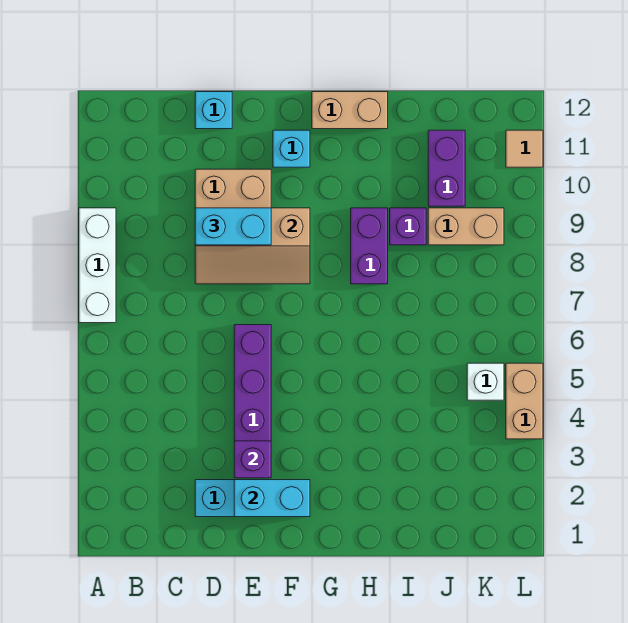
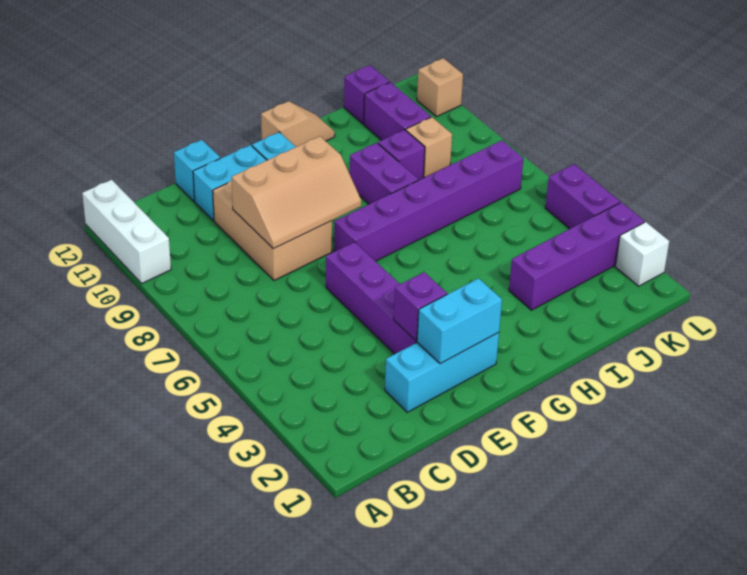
white 1x3 brick [79,208,116,323] -> white 1x3 brick moved to [82,180,171,283]
cyan 1x2 brick [195,208,271,245] -> cyan 1x2 brick moved to [193,145,267,221]
none -> purple 1x6 brick [334,140,523,261]
tan 1x2 brick [312,92,388,129] -> tan 1x2 slope [261,101,335,147]
none -> purple 1x4 brick [509,202,645,310]
tan 1x2 brick [428,208,504,245] -> tan 1x1 brick [406,117,452,177]
none -> purple 1x1 brick [344,65,389,124]
white 1x1 brick [467,363,504,400] -> white 1x1 brick moved to [616,222,669,286]
tan 1x2 brick [506,363,543,439] -> purple 1x2 brick [545,164,620,229]
tan 1x1 tile [506,130,543,167] -> tan 1x1 brick [417,58,463,117]

